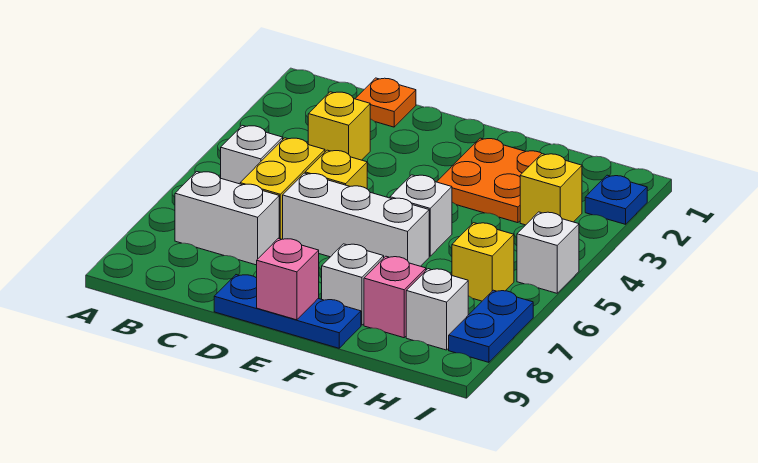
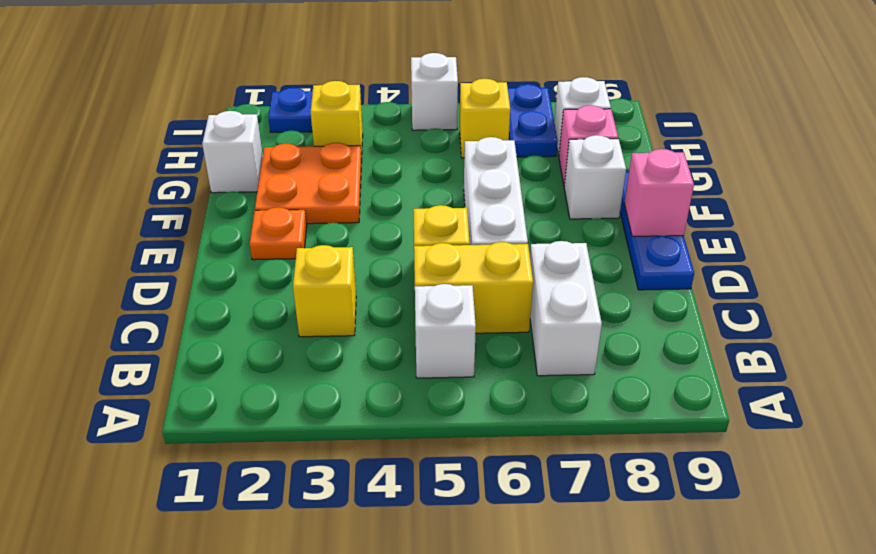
orange 1x1 plate [355,78,416,127] -> orange 1x1 plate moved to [250,207,307,260]
white 1x1 brick [390,175,452,256] -> white 1x1 brick moved to [202,111,263,193]
blue 1x2 plate [449,290,533,362] -> blue 1x2 plate turned to [508,84,558,157]

